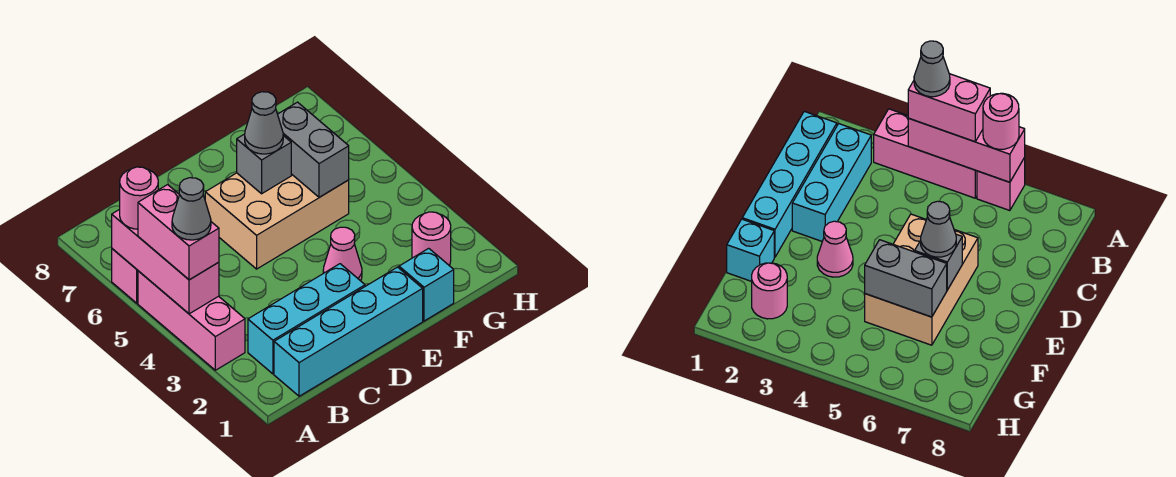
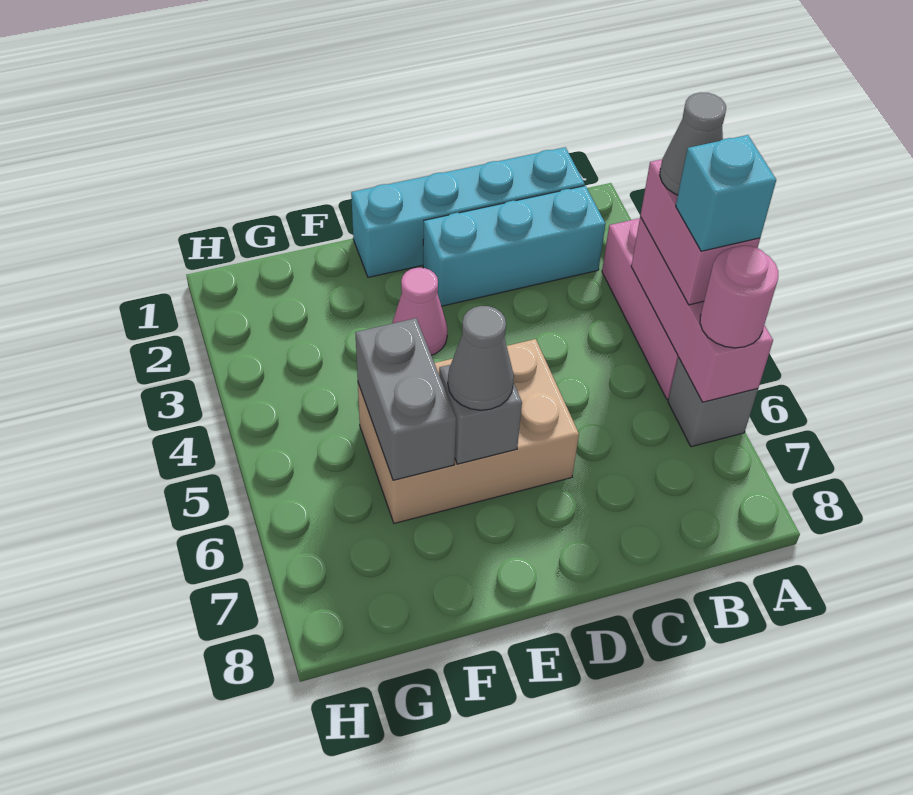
pink 1x1 brick [112,249,138,303] -> grey 1x1 brick [668,357,758,447]
cyan 1x1 brick [399,248,454,321] -> cyan 1x1 brick moved to [676,135,776,251]
pink 1x1 round brick [412,212,451,265] -> none

